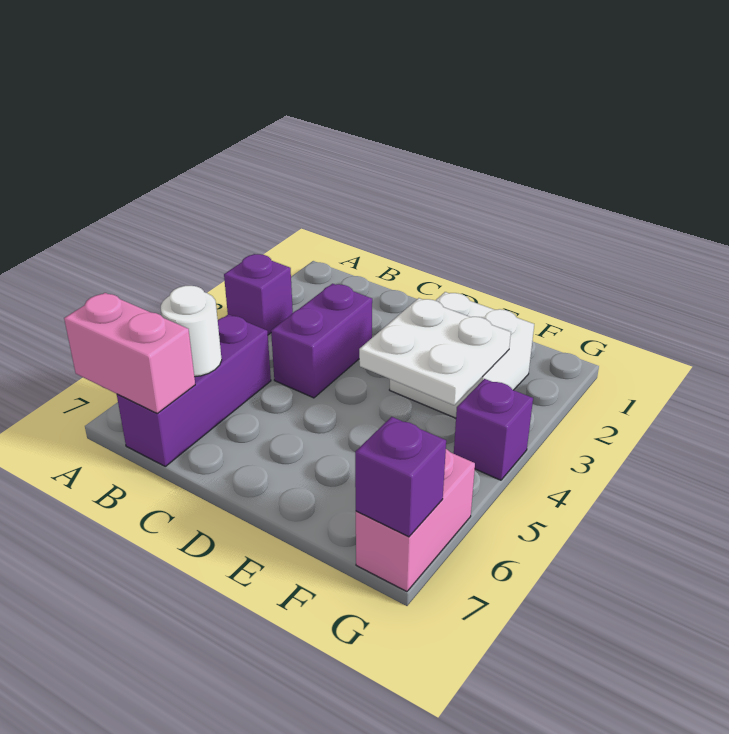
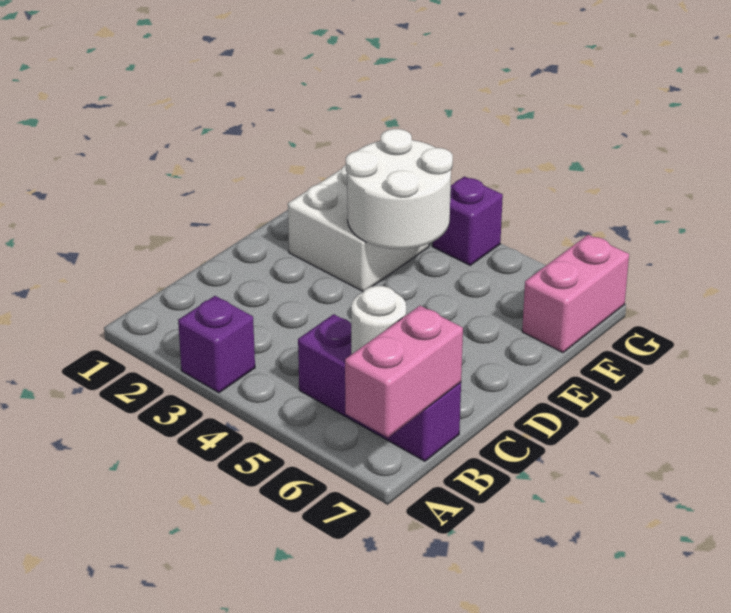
purple 1x2 brick [271,284,372,398] -> none
white 2x2 plate [359,298,511,405] -> white 2x2 round brick [346,129,453,249]
pink 1x2 brick [356,449,475,592] -> pink 1x2 brick turned to [522,235,629,353]
purple 1x1 brick [355,417,446,537] -> none

